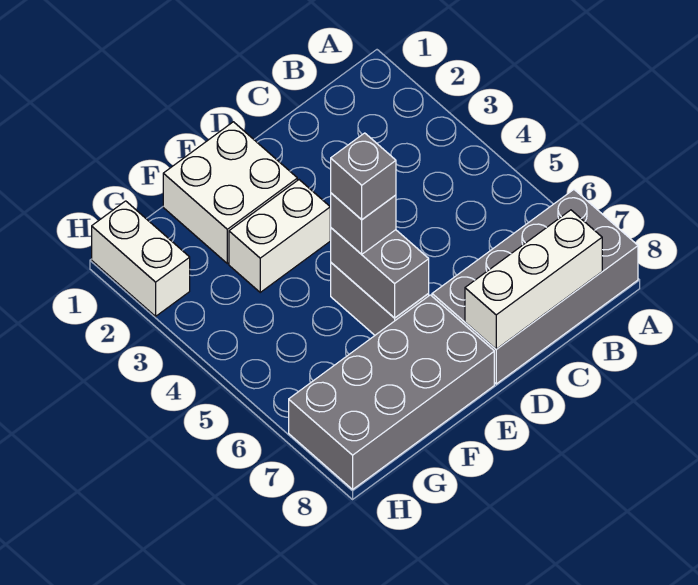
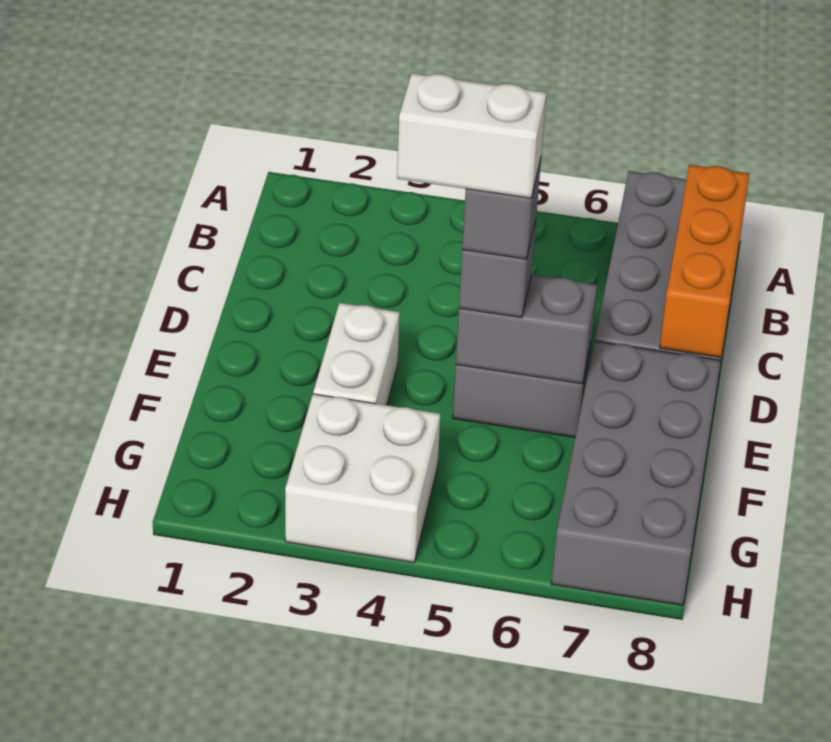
white 1x3 brick [465,210,602,349] -> orange 1x3 brick [660,165,749,357]
white 2x2 brick [163,122,297,264] -> white 2x2 brick moved to [285,394,440,562]
white 1x2 brick [92,201,190,316] -> white 1x2 brick moved to [397,73,546,198]

